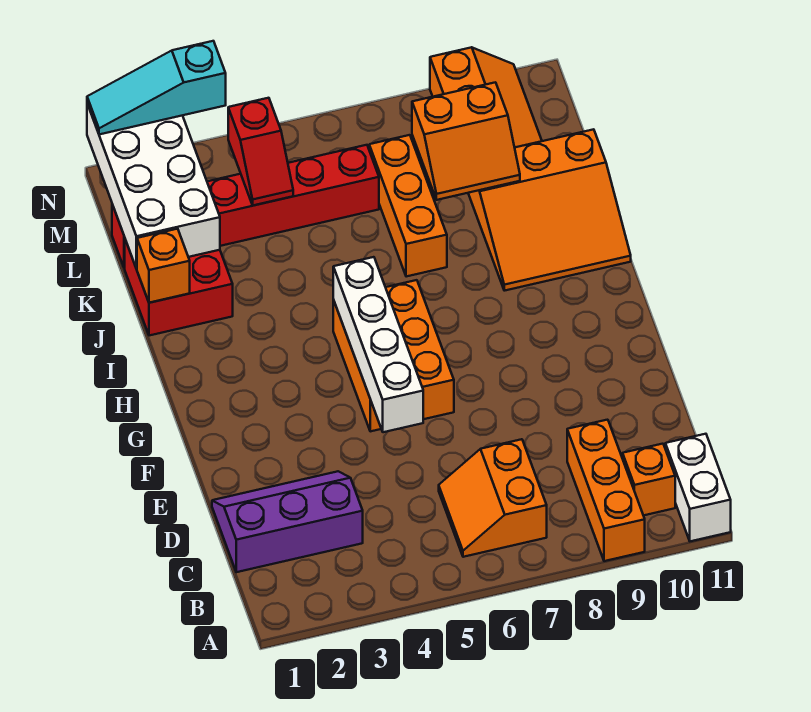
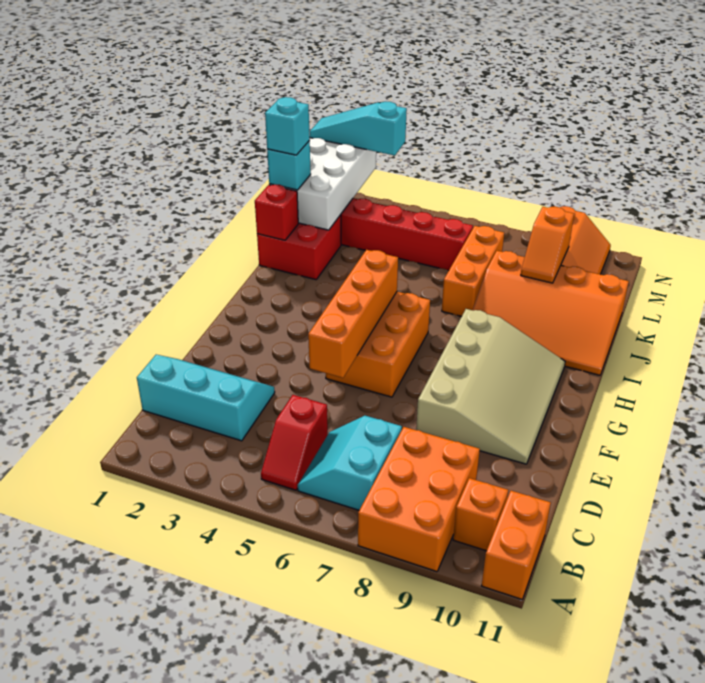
orange 1x3 brick [567,420,645,561] -> orange 2x3 brick [358,427,480,572]
white 1x2 brick [665,434,731,541] -> orange 1x2 brick [482,491,551,599]
orange 2x2 slope [439,439,547,557] -> cyan 2x2 slope [298,416,402,510]
purple 2x3 slope [212,471,363,572] -> cyan 2x3 slope [137,355,275,441]
white 1x4 brick [333,257,423,432] -> orange 1x4 brick [308,250,398,378]
none -> tan 3x4 slope [416,309,565,464]
orange 3x3 slope [468,129,631,291] -> orange 3x4 slope [473,251,629,375]
orange 1x1 brick [137,229,190,303] -> red 1x1 brick [255,185,298,240]
none -> cyan 1x1 brick [267,141,311,190]
none -> cyan 1x1 brick [265,97,310,155]
orange 2x2 slope [412,82,520,200] -> orange 1x2 slope [521,207,574,283]
red 1x2 slope [228,98,293,205] -> red 1x2 slope moved to [261,395,328,490]

